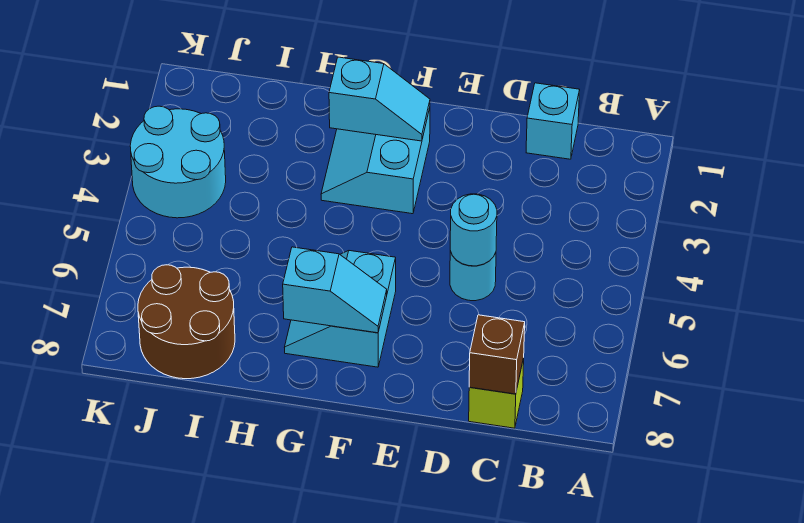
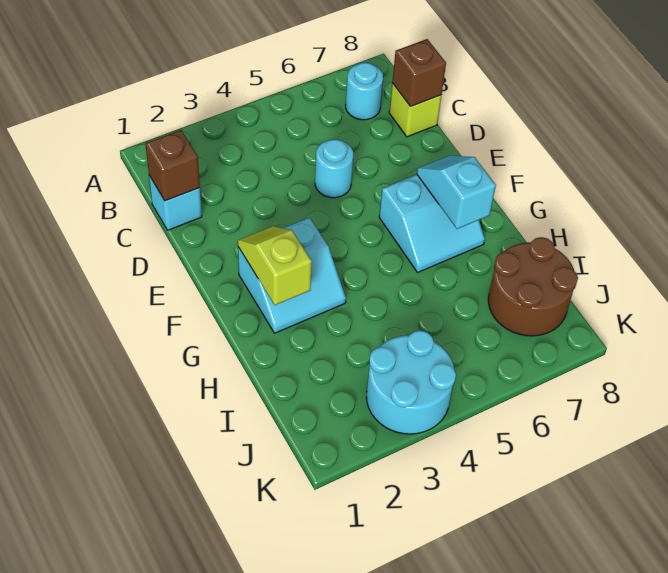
none -> brown 1x1 brick [145,130,200,201]
cyan 1x1 round brick [450,194,497,266] -> cyan 1x1 round brick moved to [346,63,383,120]
cyan 1x2 slope [329,57,430,141] -> lime 1x2 slope [238,226,312,305]

